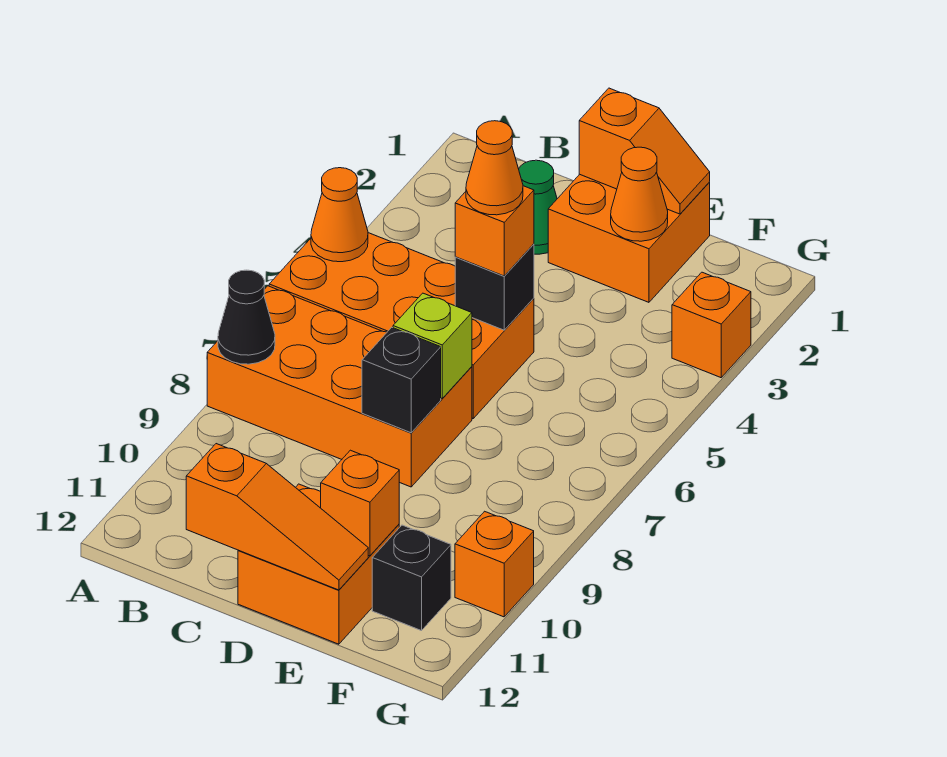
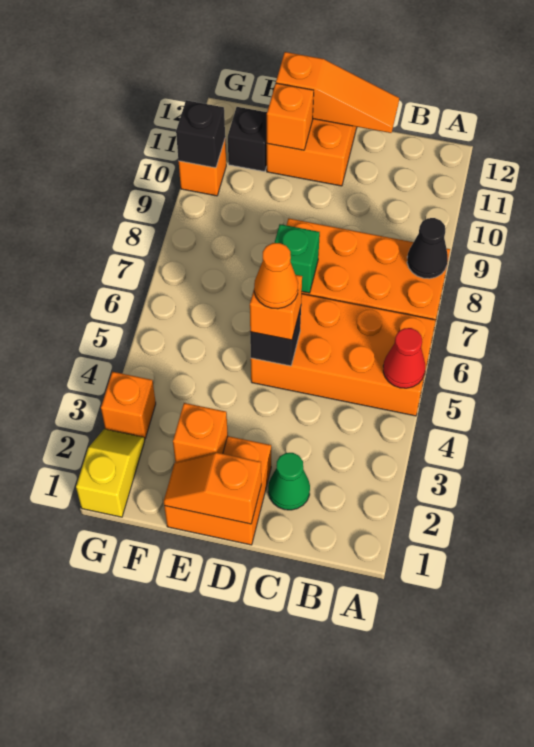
orange 1x1 cone [311,168,368,262] -> red 1x1 cone [383,328,425,388]
orange 1x3 slope [186,444,368,590] -> orange 1x3 slope turned to [276,52,399,133]
lime 1x1 brick [393,293,472,399] -> green 1x1 brick [275,224,320,293]
black 1x1 brick [362,327,441,433] -> black 1x1 brick moved to [176,100,225,168]
orange 1x1 cone [611,147,668,241] -> orange 1x1 brick [173,403,228,462]
none -> yellow 1x2 slope [76,429,145,517]

